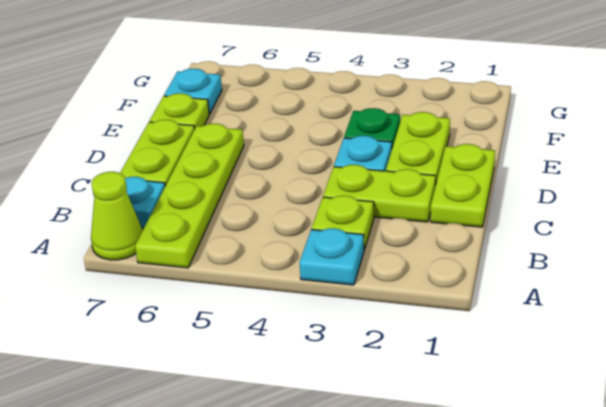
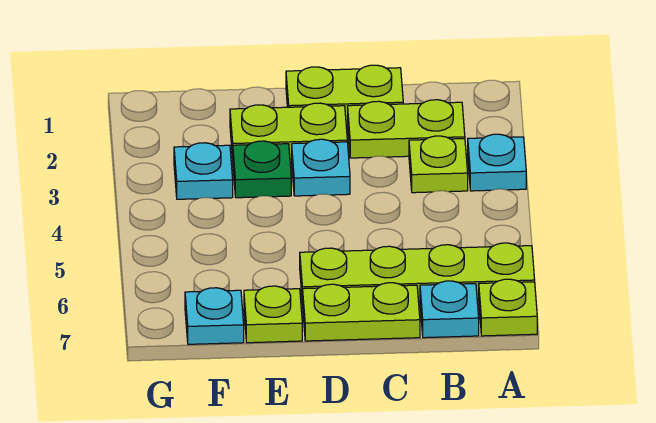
lime 1x1 cone [91,172,143,260] -> lime 1x1 plate [479,279,537,336]
lime 1x2 plate [323,165,436,222] -> lime 1x2 plate turned to [348,100,465,158]
none -> cyan 1x1 plate [174,143,233,199]

